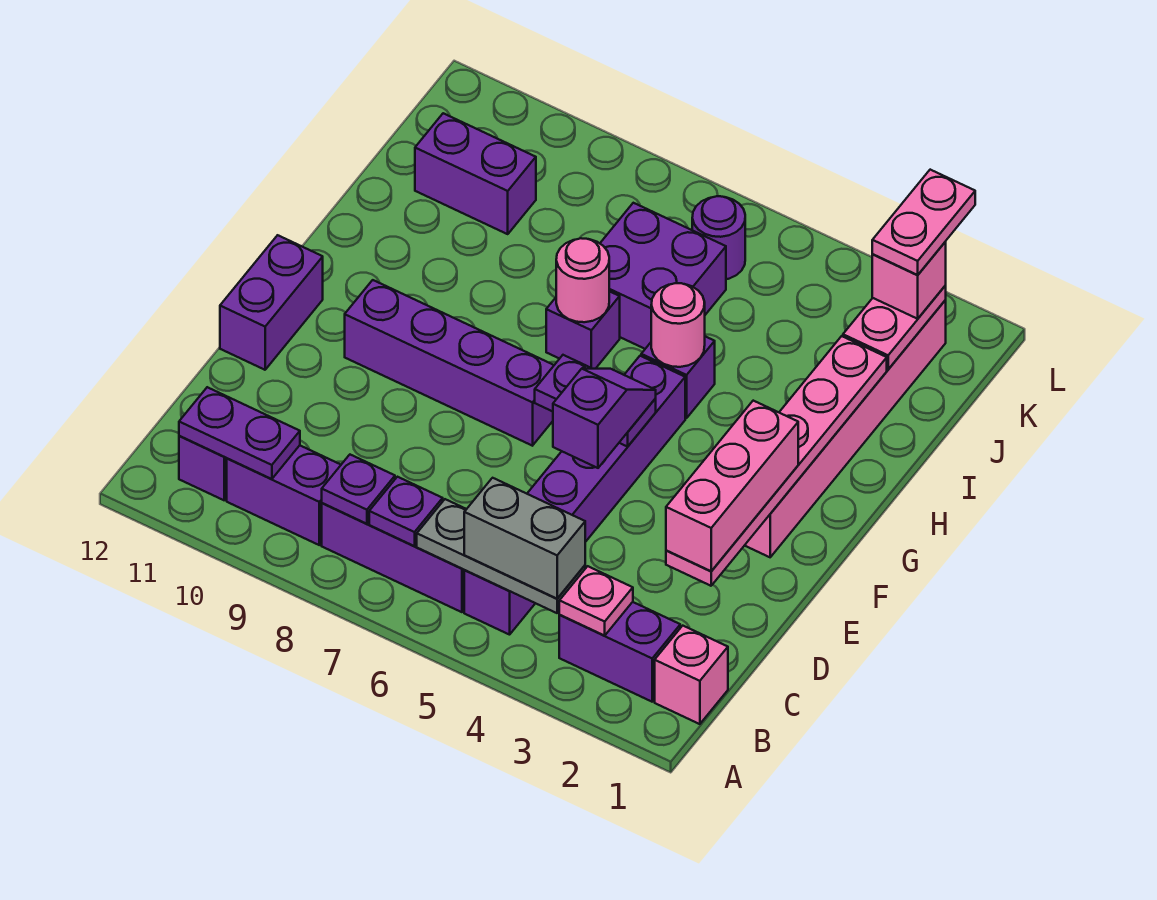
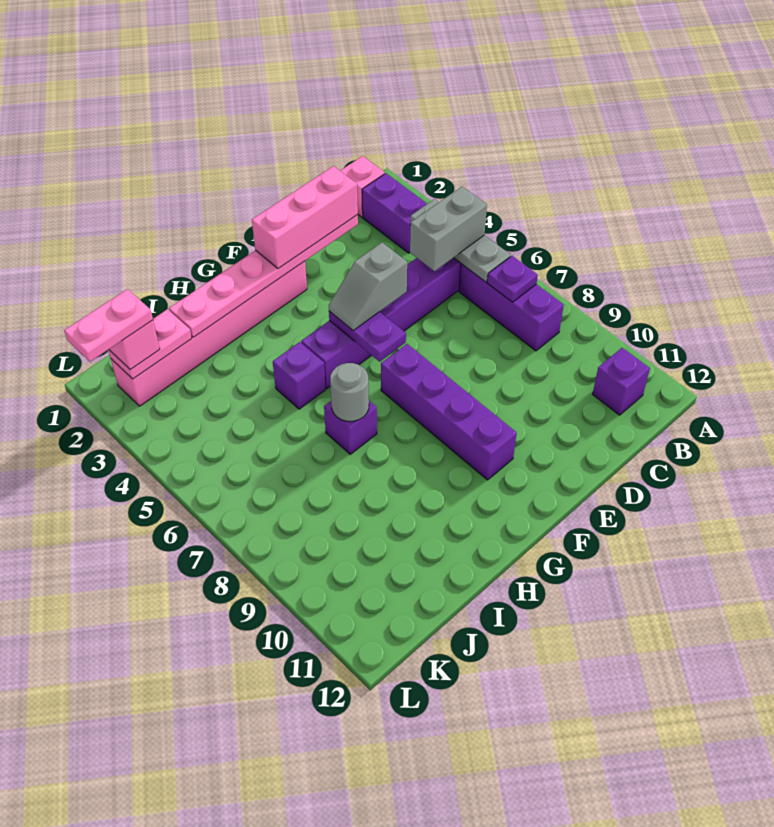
pink 1x1 plate [559,566,633,636] -> none
grey 1x2 brick [464,478,585,599] -> grey 1x2 brick turned to [410,187,487,271]
purple 1x1 plate [322,455,395,524] -> none
purple 1x2 brick [227,445,341,545] -> none
purple 1x2 plate [179,387,300,479] -> none
purple 1x2 slope [553,368,656,468] -> grey 1x2 slope [329,242,407,330]
purple 1x2 brick [220,235,323,370] -> none
pink 1x1 round brick [651,283,705,367] -> none
pink 1x1 round brick [556,238,609,322] -> grey 1x1 round brick [330,363,369,421]
purple 2x2 brick [600,203,726,349] -> none
purple 1x2 brick [415,113,536,234] -> none
purple 1x1 round brick [692,196,745,279] -> none

